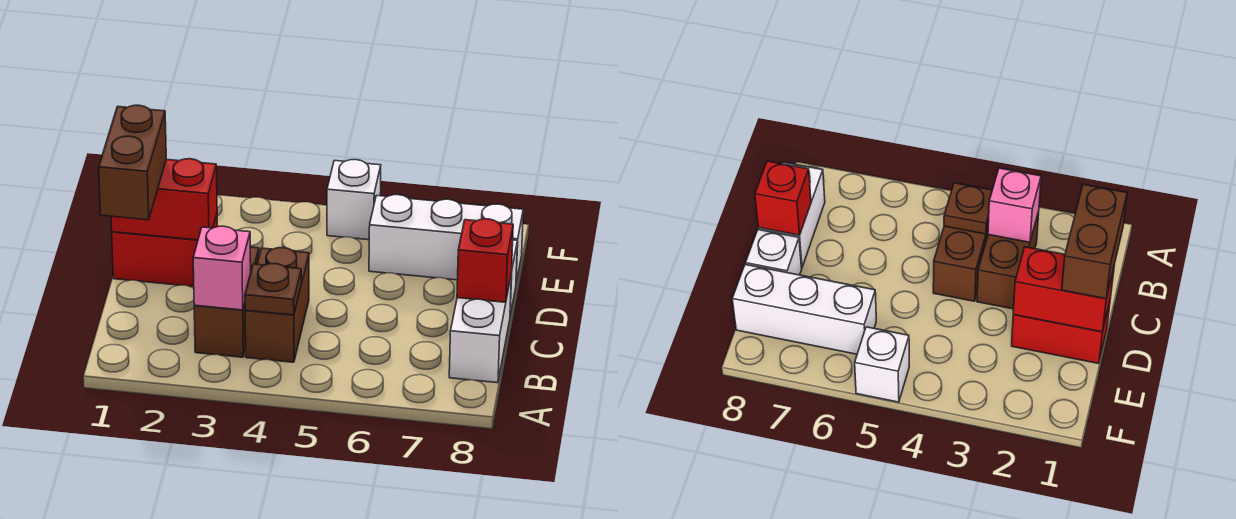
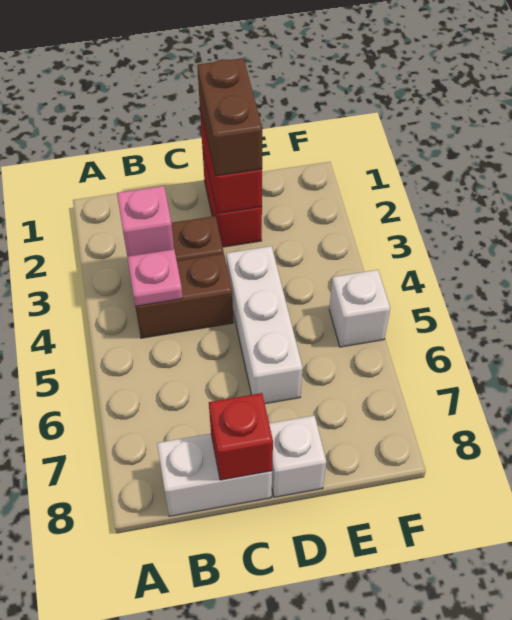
brown 1x1 plate [245,264,301,315] -> pink 1x1 plate [127,249,183,306]
brown 1x2 brick [99,105,166,220] -> brown 1x2 brick turned to [197,58,262,176]
white 1x3 brick [369,195,523,283] -> white 1x3 brick moved to [226,246,303,404]

